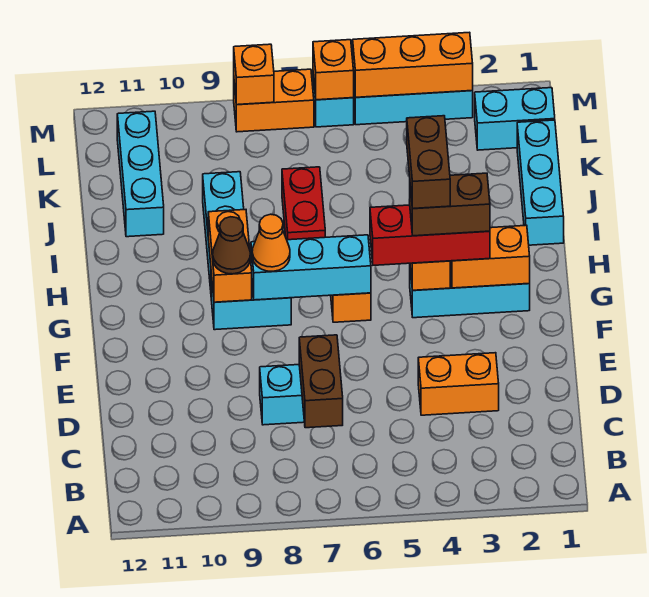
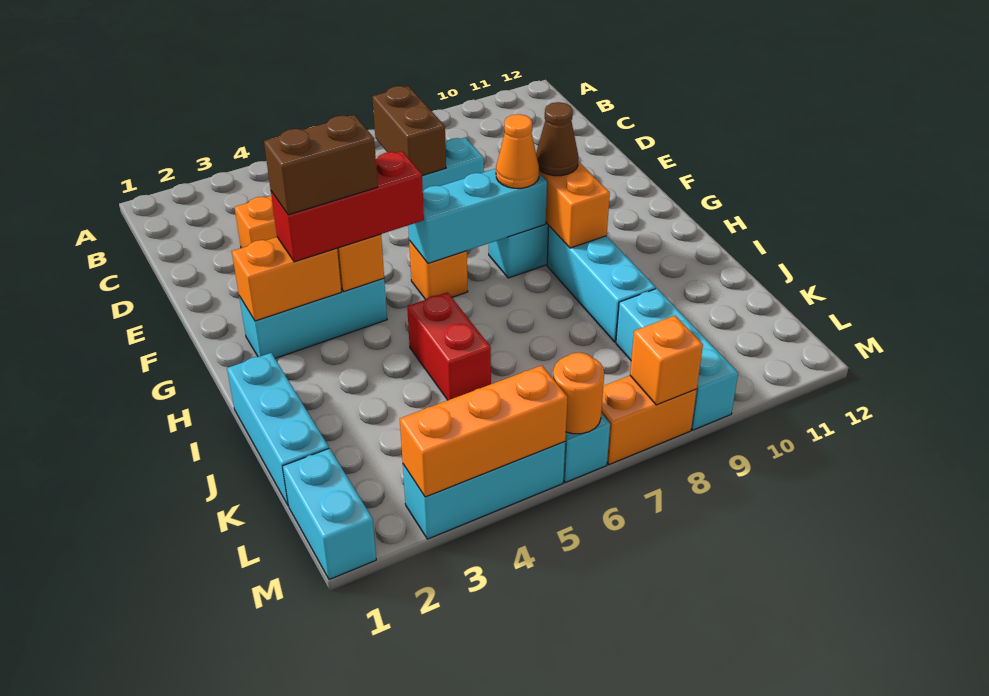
brown 1x2 brick [407,116,450,209] -> none
red 1x2 brick [282,167,325,240] -> red 1x2 brick moved to [407,292,491,400]
cyan 1x3 brick [117,111,164,237] -> cyan 1x3 brick moved to [616,289,738,430]
cyan 1x2 brick [475,88,555,150] -> cyan 1x2 brick turned to [283,448,376,580]
orange 1x1 brick [313,40,354,100] -> orange 1x1 round brick [553,352,604,434]

